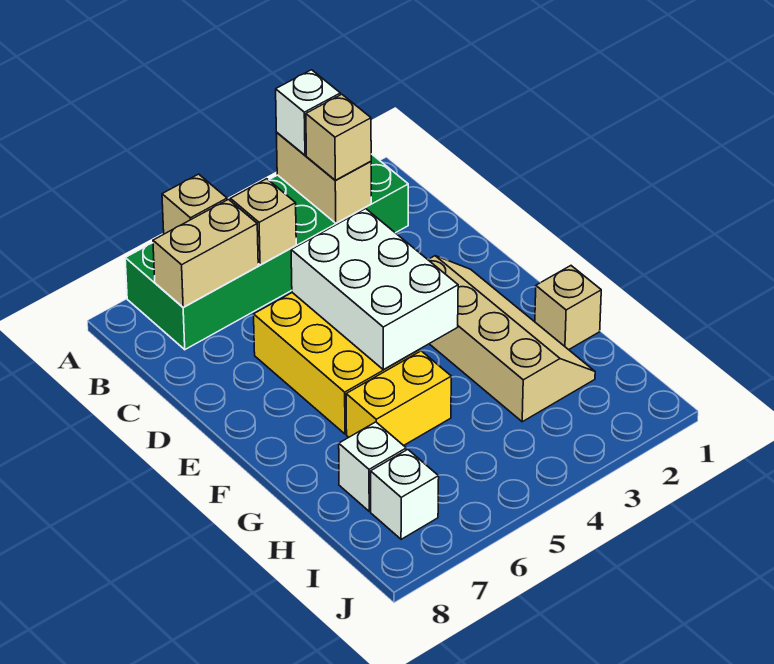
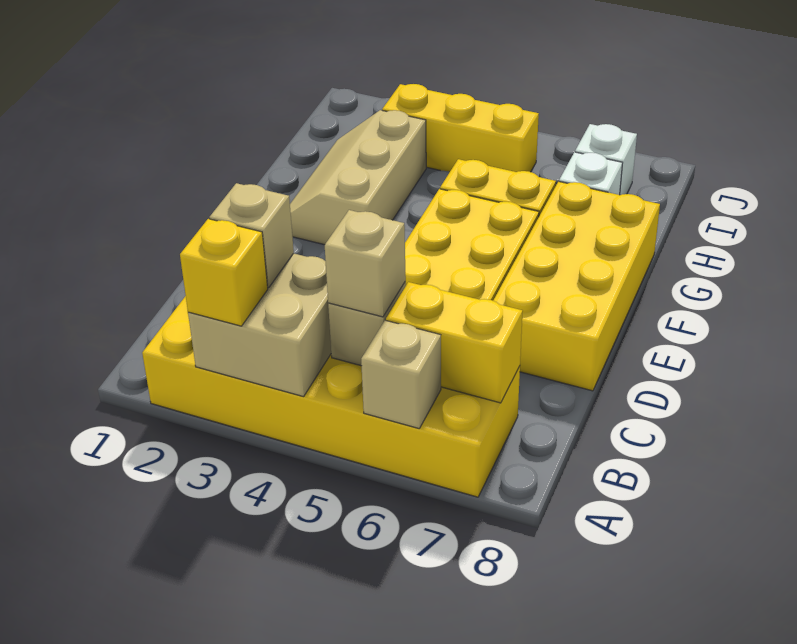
green 2x6 brick [125,154,408,350] -> yellow 2x6 brick [142,296,520,497]
tan 1x2 brick [276,133,371,223] -> tan 2x2 brick [188,253,331,397]
white 1x1 brick [276,70,340,155] -> yellow 1x1 brick [180,219,268,326]
tan 1x2 brick [153,200,258,307] -> yellow 1x2 brick [386,282,523,403]
white 2x3 brick [291,209,458,370] -> none
none -> yellow 2x4 brick [493,181,660,391]
tan 2x4 slope [428,256,595,422] -> tan 2x3 slope [290,110,426,245]
tan 1x1 brick [535,266,601,350] -> tan 1x1 brick moved to [325,210,406,317]
none -> yellow 1x3 brick [382,84,539,172]

